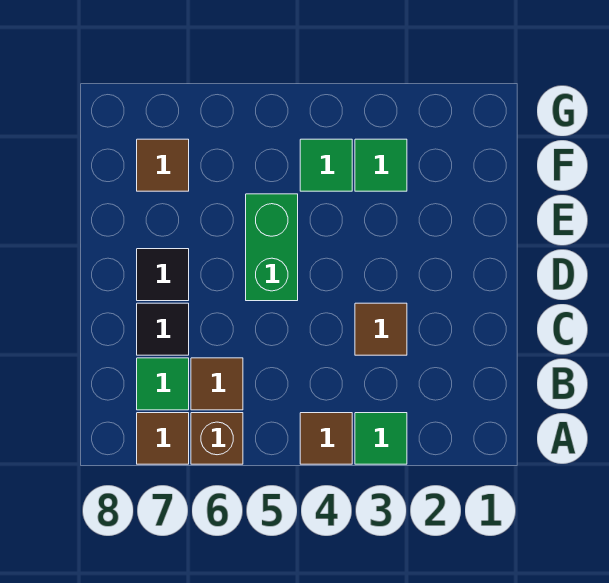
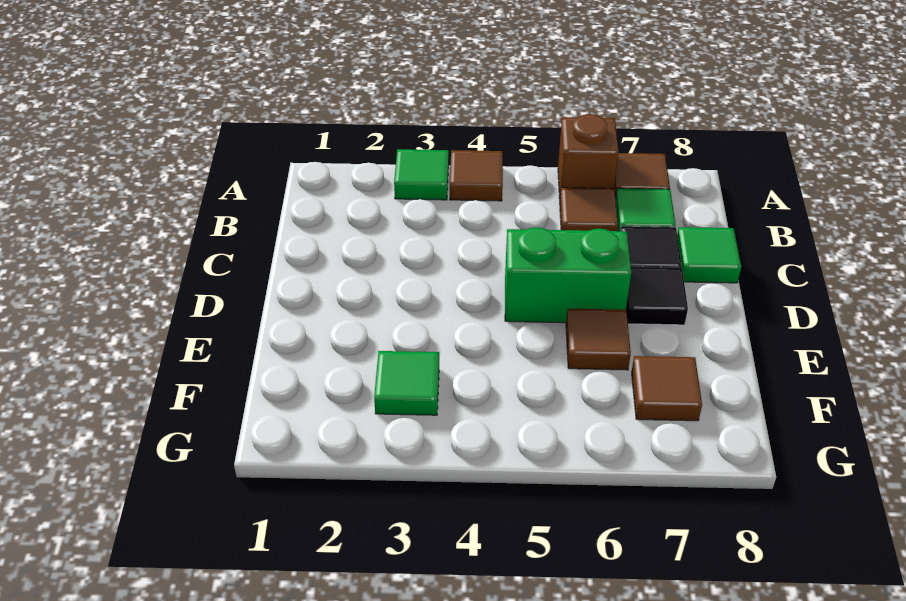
brown 1x1 tile [355,303,407,355] -> brown 1x1 tile moved to [566,309,631,370]
green 1x2 brick [246,194,298,301] -> green 1x2 brick turned to [505,227,631,323]
green 1x1 tile [300,139,352,191] -> green 1x1 tile moved to [677,227,741,283]

